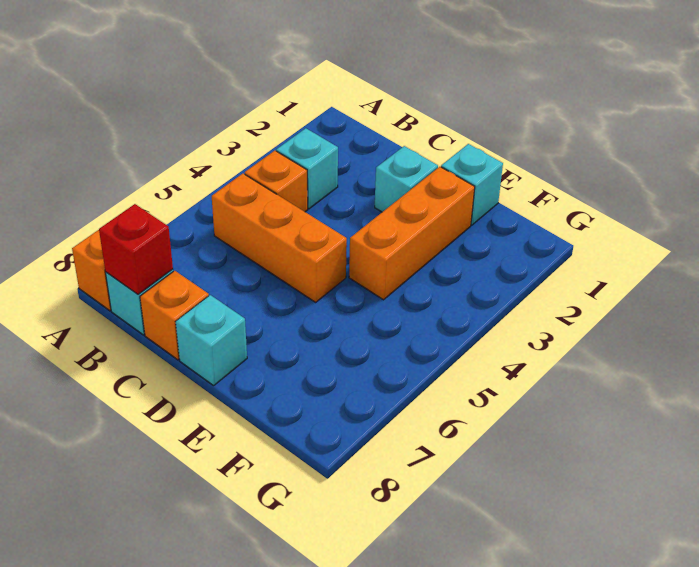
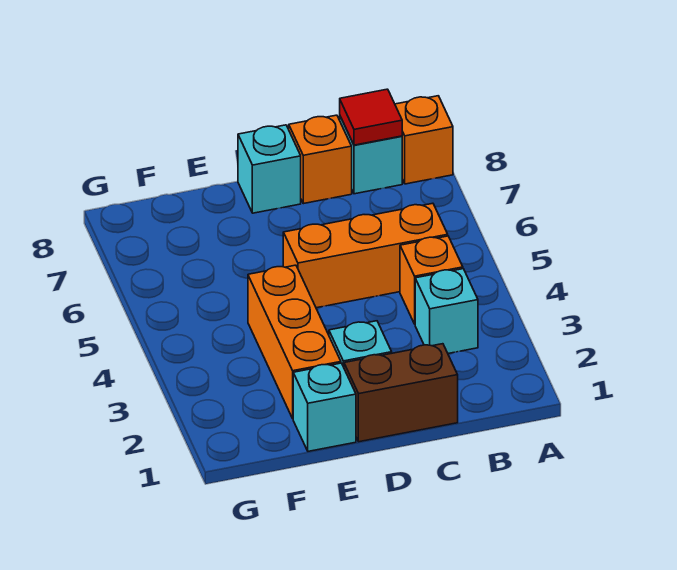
red 1x1 brick [99,204,173,294] -> red 1x1 tile [340,89,402,145]
none -> brown 1x2 brick [344,344,458,442]

